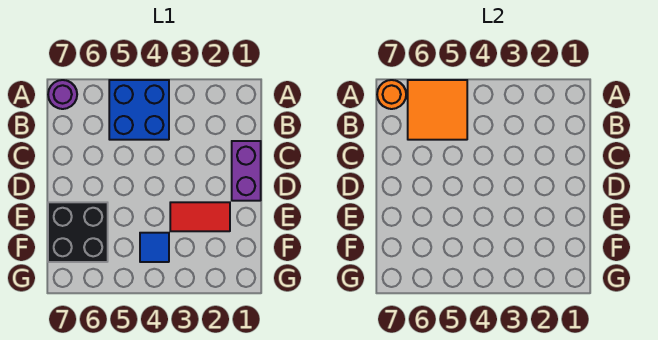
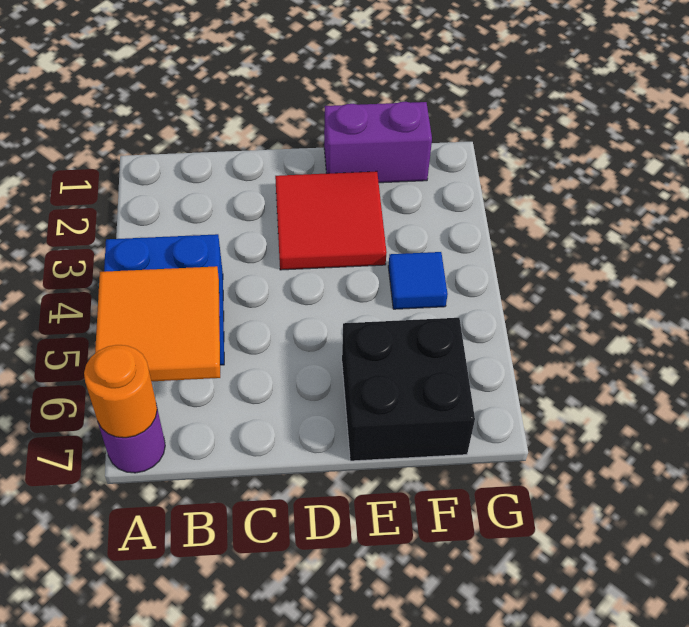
purple 1x2 brick [232,141,261,201] -> purple 1x2 brick moved to [324,102,432,183]
red 1x2 tile [170,202,230,231] -> red 2x2 tile [275,171,387,270]

